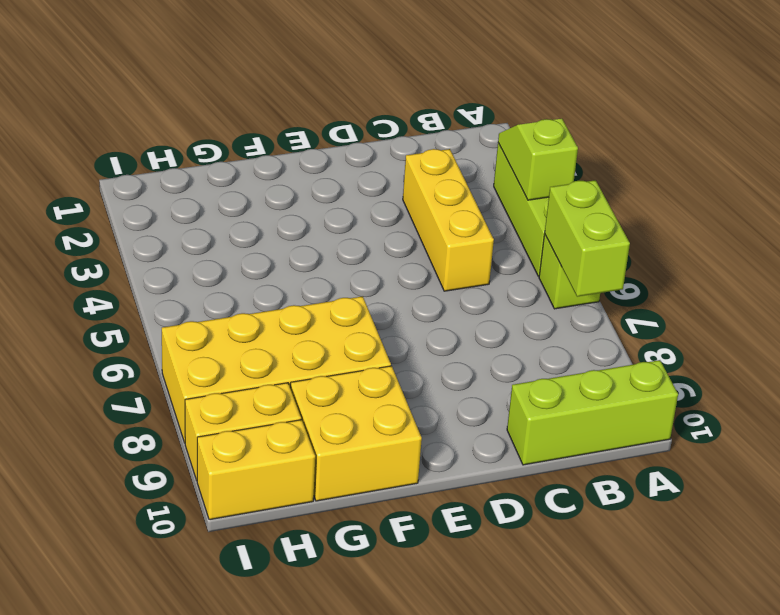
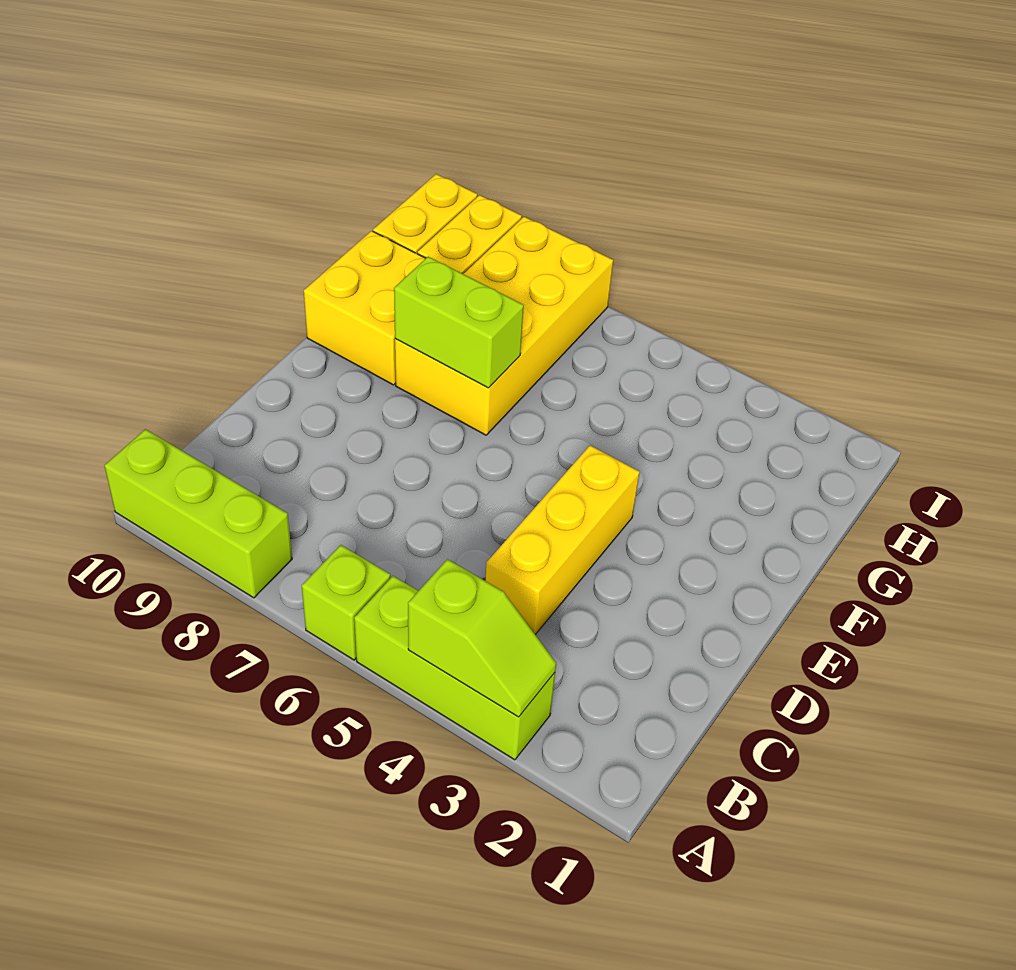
lime 1x2 brick [545,180,630,297] -> lime 1x2 brick moved to [394,257,524,388]
lime 1x3 brick [507,360,678,465] -> lime 1x3 brick turned to [105,429,292,598]
yellow 1x3 brick [403,149,494,291] -> yellow 1x3 brick turned to [486,445,640,635]

